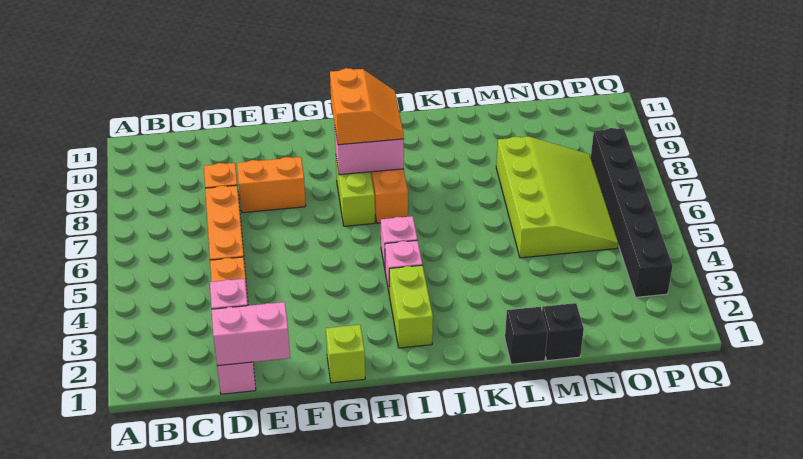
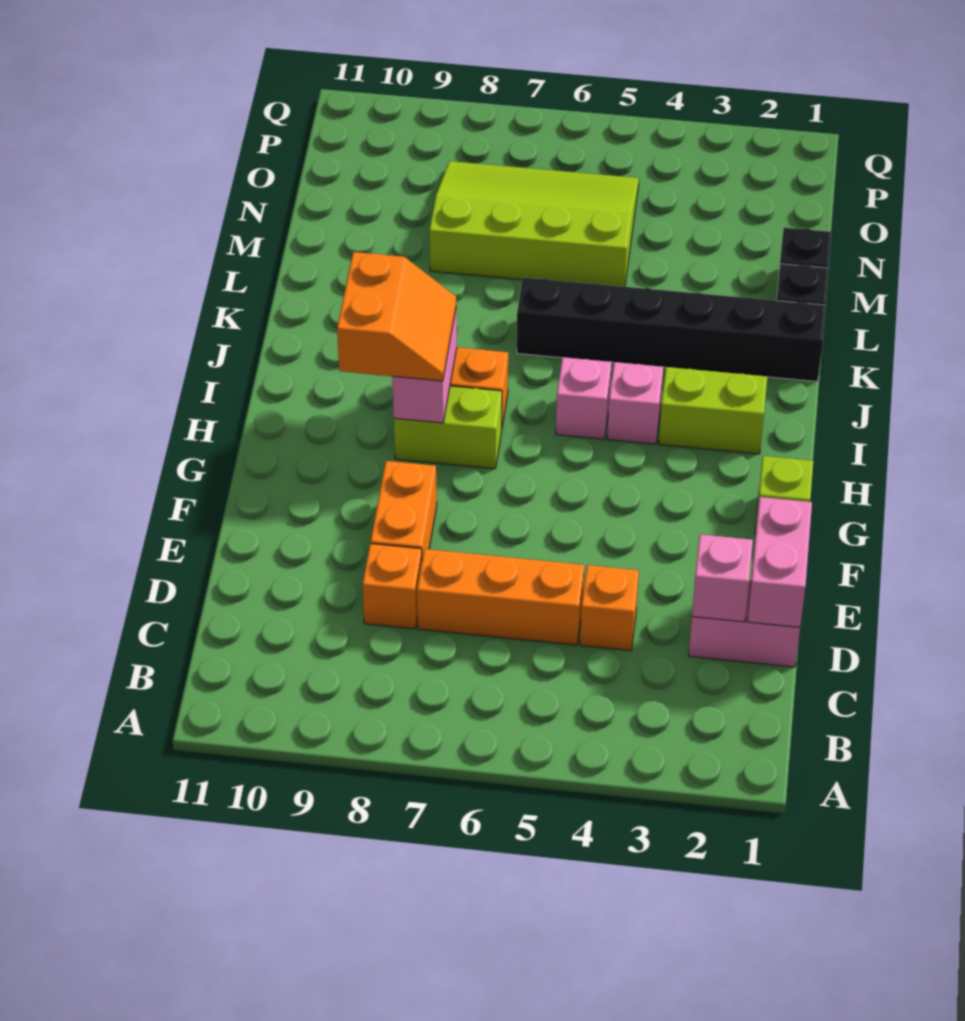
orange 2x2 slope [330,68,404,145] -> orange 2x2 slope turned to [337,252,456,381]
black 1x6 brick [591,128,673,297] -> black 1x6 brick moved to [517,277,826,382]

